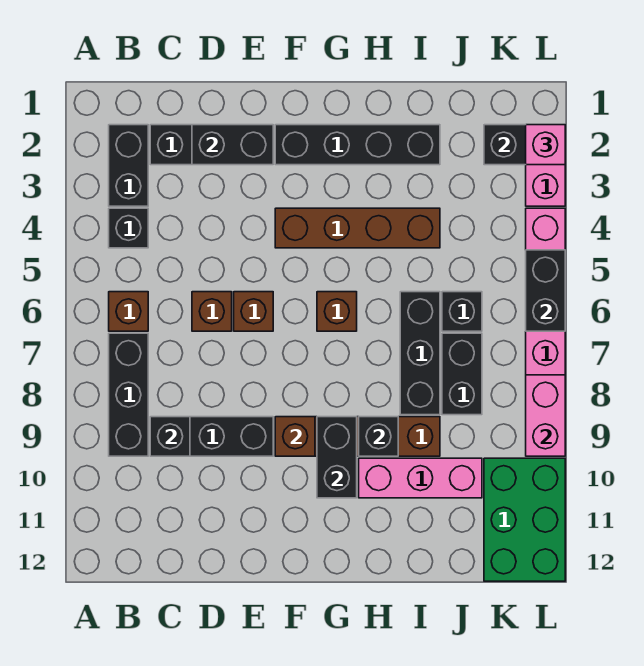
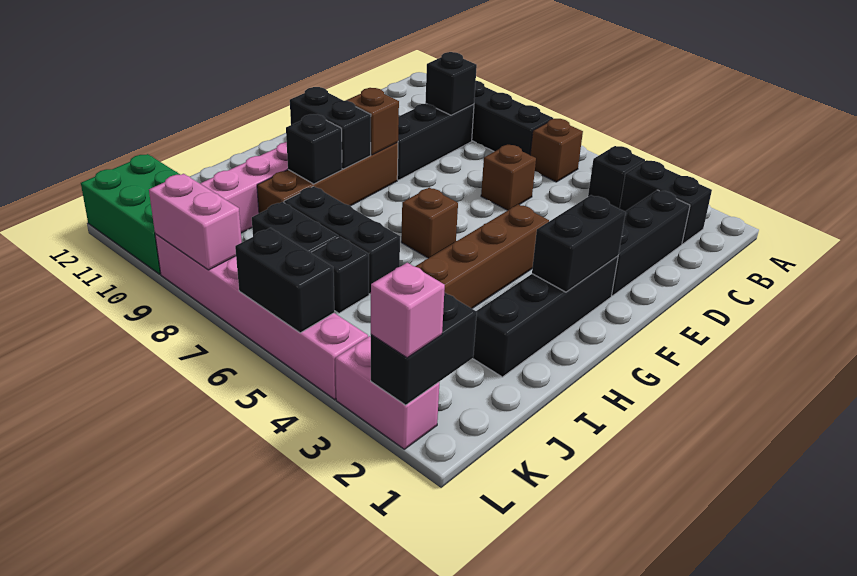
black 1x2 brick [192,125,273,165] -> black 1x2 brick moved to [532,195,626,292]
brown 1x1 brick [234,292,273,331] -> none

